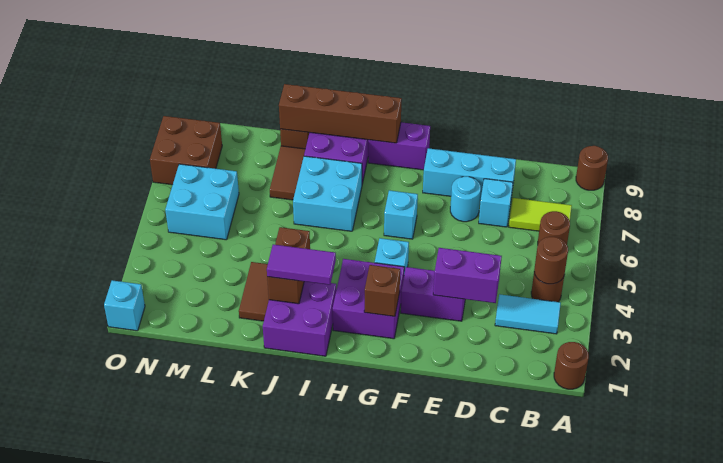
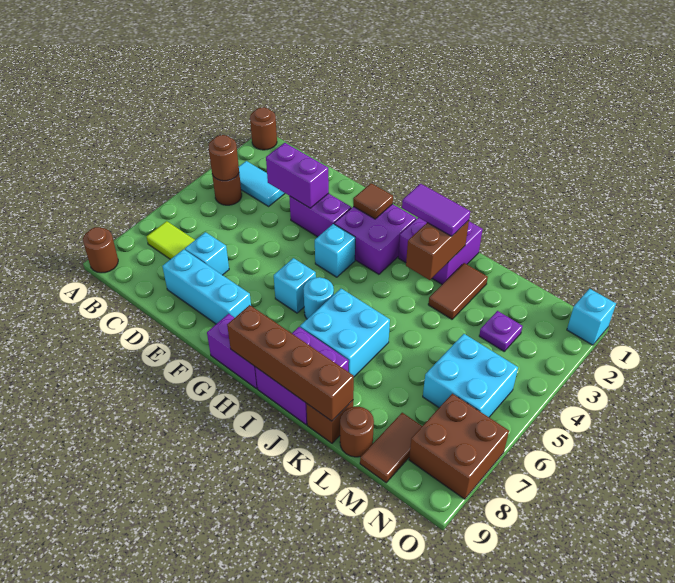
brown 1x1 round brick [538,211,570,244] -> brown 1x1 round brick moved to [340,407,374,457]
cyan 1x1 round brick [450,176,481,222] -> cyan 1x1 round brick moved to [303,277,334,319]
brown 1x1 brick [364,265,400,316] -> brown 1x1 tile [353,183,393,219]
brown 1x2 tile [270,146,305,200] -> brown 1x2 tile moved to [360,413,422,483]
none -> purple 1x1 plate [479,311,523,351]

